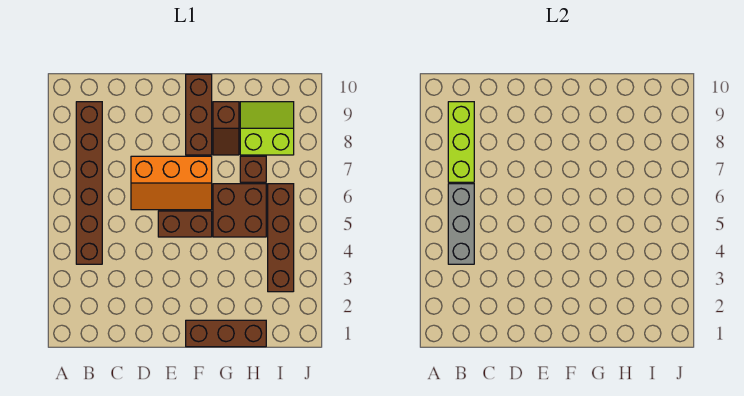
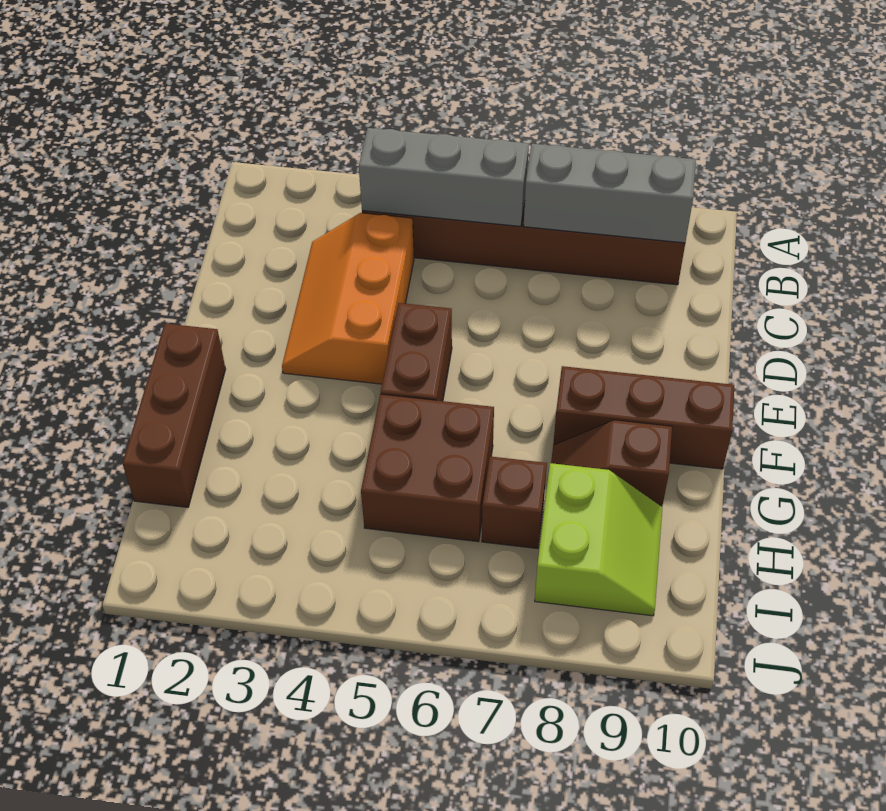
lime 1x3 brick [448,102,474,182] -> grey 1x3 brick [524,144,696,243]
orange 2x3 slope [131,156,212,210] -> orange 2x3 slope moved to [282,213,414,384]
brown 1x4 brick [268,184,294,292] -> none

